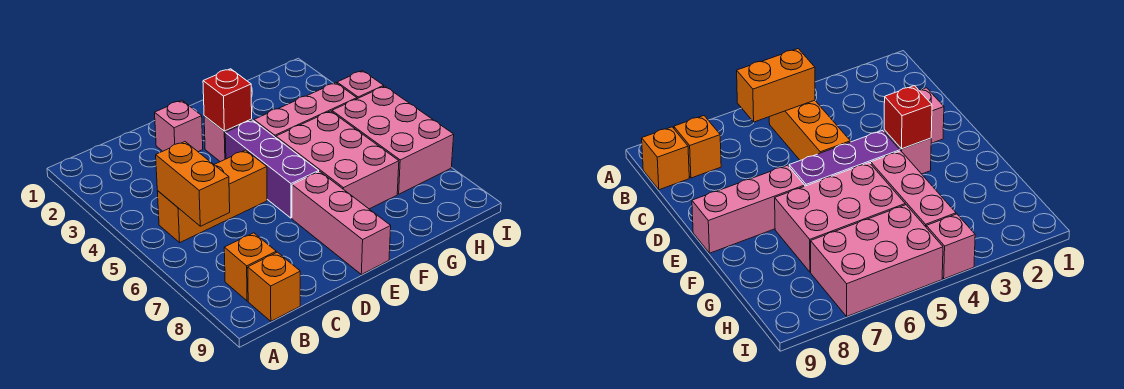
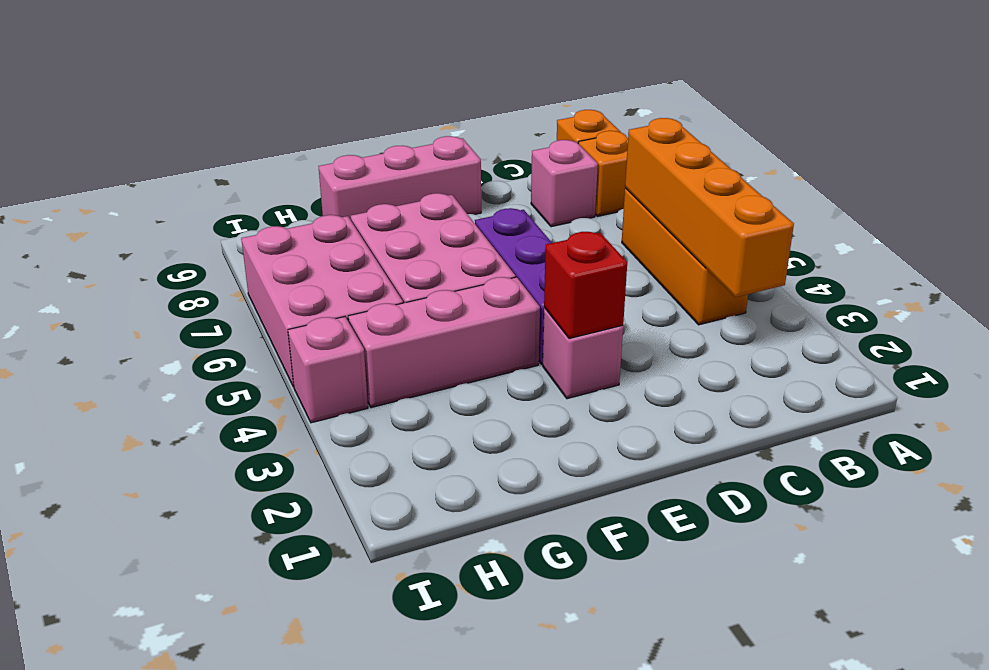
orange 1x3 brick [157,150,267,243] -> orange 1x3 brick turned to [622,188,748,325]
orange 1x2 brick [156,142,230,226] -> orange 1x4 brick [625,118,794,297]
pink 1x1 brick [155,100,203,152] -> pink 1x1 brick moved to [531,140,598,227]
pink 1x3 brick [292,171,391,275] -> pink 1x3 brick turned to [318,136,481,220]

